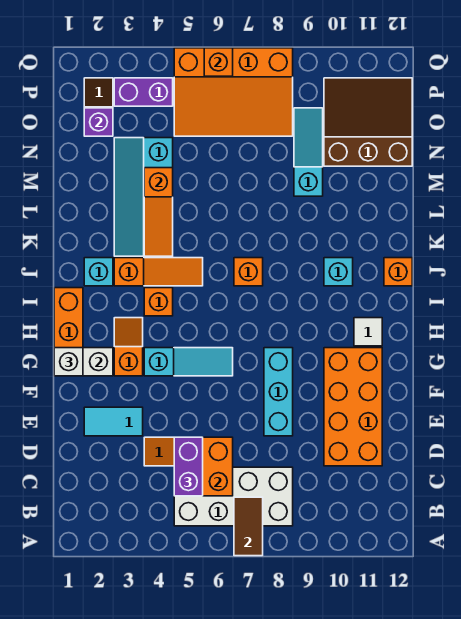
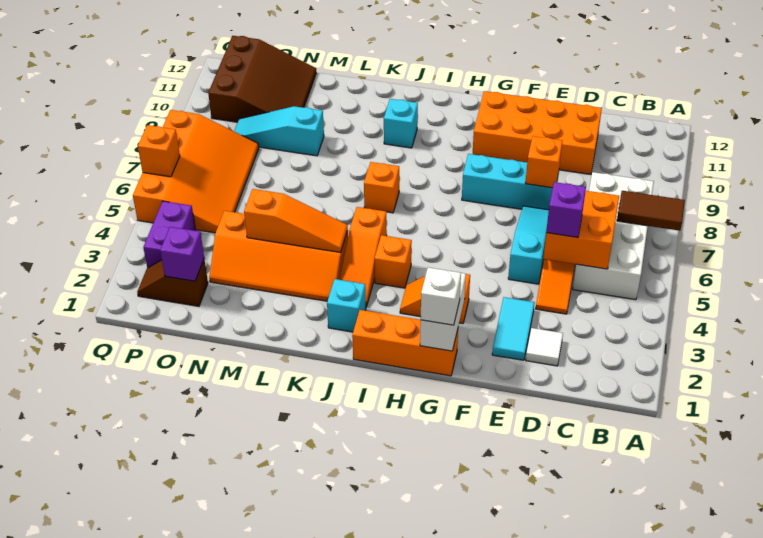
purple 1x2 brick [174,437,203,496] -> purple 1x1 brick [546,182,586,237]
cyan 1x3 slope [144,348,233,376] -> cyan 1x3 slope moved to [508,206,549,284]
white 1x1 tile [354,318,382,346] -> white 1x1 tile moved to [526,328,563,366]
orange 1x3 slope [114,258,203,286] -> orange 1x3 slope turned to [339,207,387,307]
orange 1x1 brick [384,258,412,286] -> orange 1x1 brick moved to [525,136,562,188]
cyan 2x4 slope [114,138,173,256] -> orange 2x4 slope [209,211,348,301]
brown 3x3 slope [324,78,412,166] -> brown 3x3 slope turned to [208,36,316,122]

